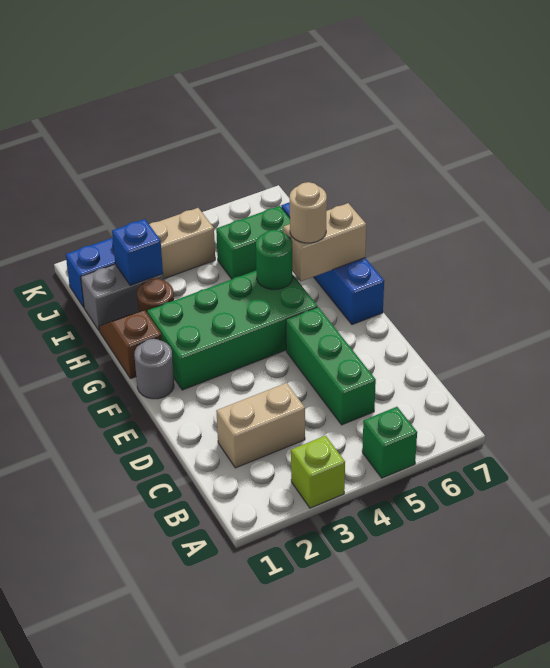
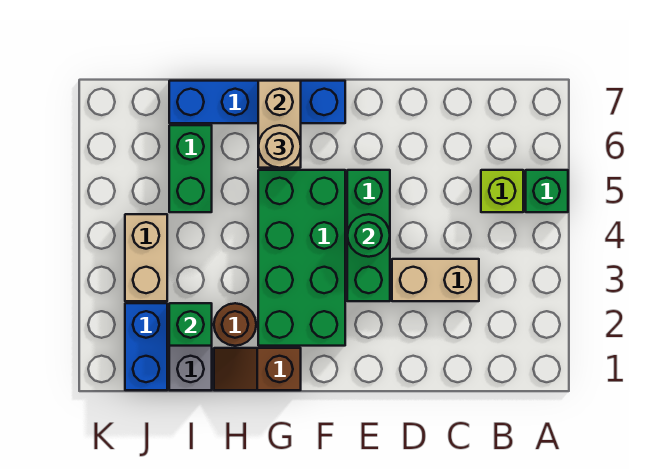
lime 1x1 brick [291,436,345,508] -> lime 1x1 brick moved to [481,170,523,212]
tan 1x2 brick [216,383,305,468] -> tan 1x2 brick turned to [392,259,479,301]
green 1x3 brick [286,307,376,425] -> green 1x3 brick turned to [347,170,390,301]
grey 1x1 round brick [134,339,174,399] -> none
green 1x1 round brick [256,230,293,290] -> green 1x1 round brick moved to [347,214,390,257]
blue 1x1 brick [112,219,163,285] -> green 1x1 brick [169,303,212,346]

